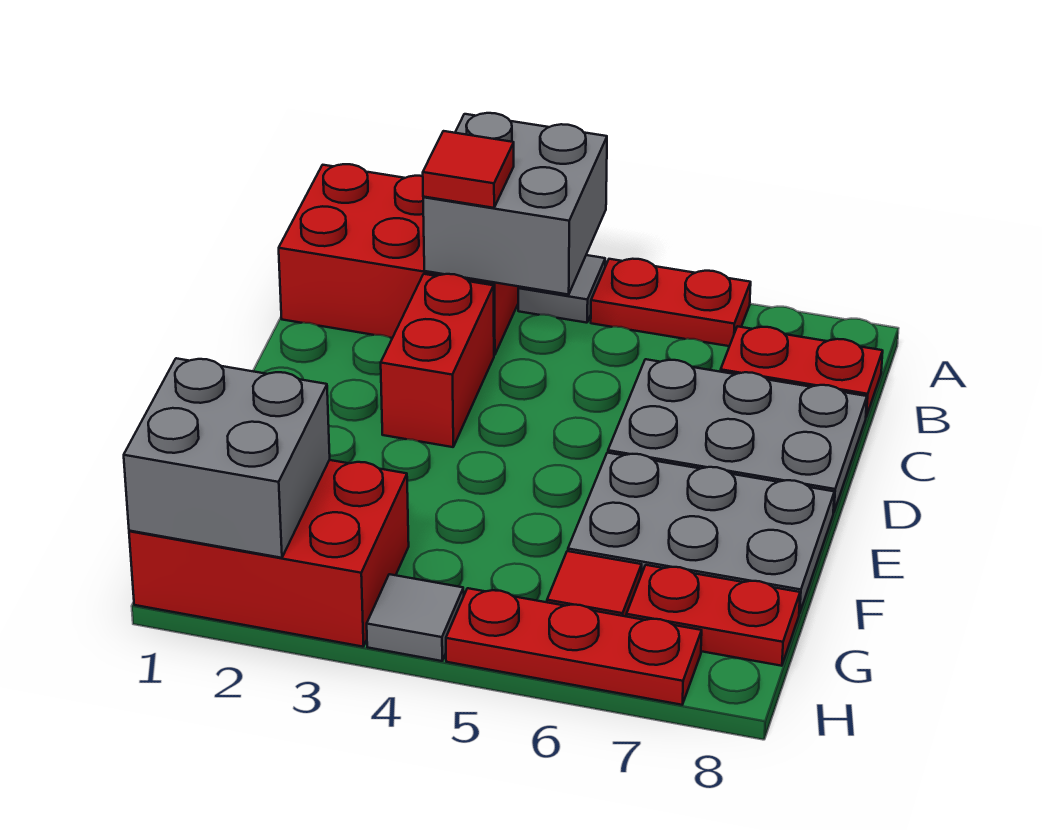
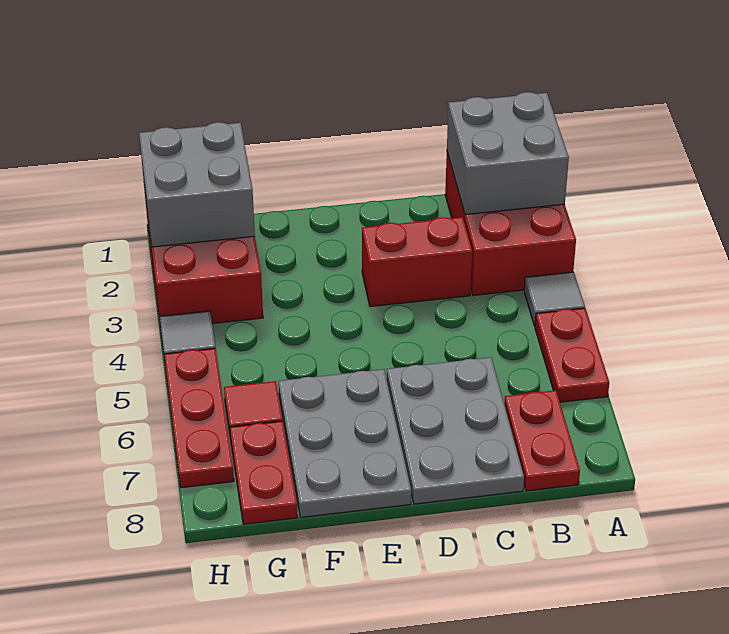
grey 2x2 brick [423,113,607,295] -> grey 2x2 brick moved to [447,92,569,215]
red 1x1 tile [423,131,514,208] -> none

